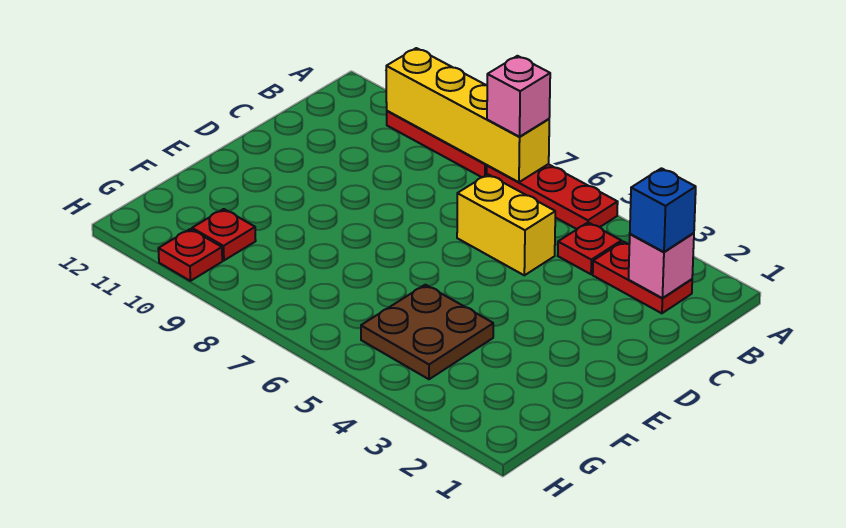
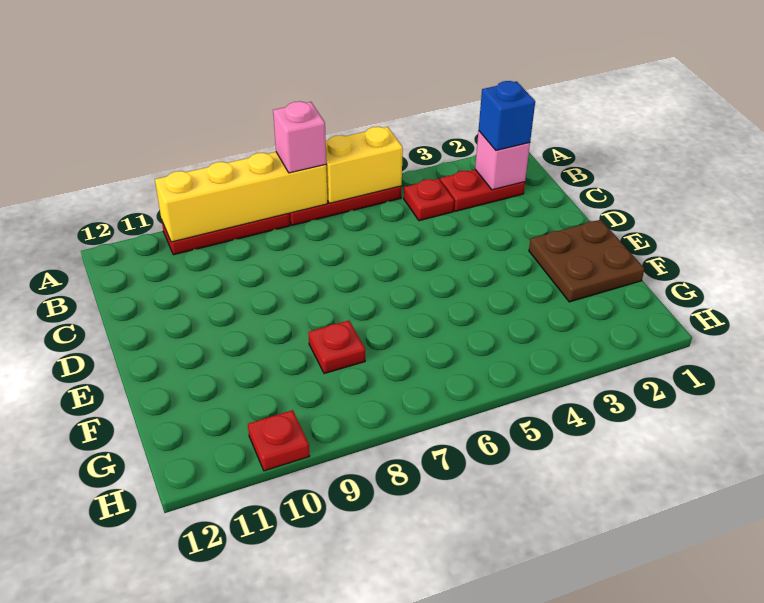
yellow 1x2 brick [457,174,555,275] -> yellow 1x2 brick moved to [326,127,403,203]
brown 2x2 plate [361,285,493,379] -> brown 2x2 plate moved to [529,220,644,302]
red 1x1 plate [192,209,256,260] -> red 1x1 plate moved to [308,320,365,374]

